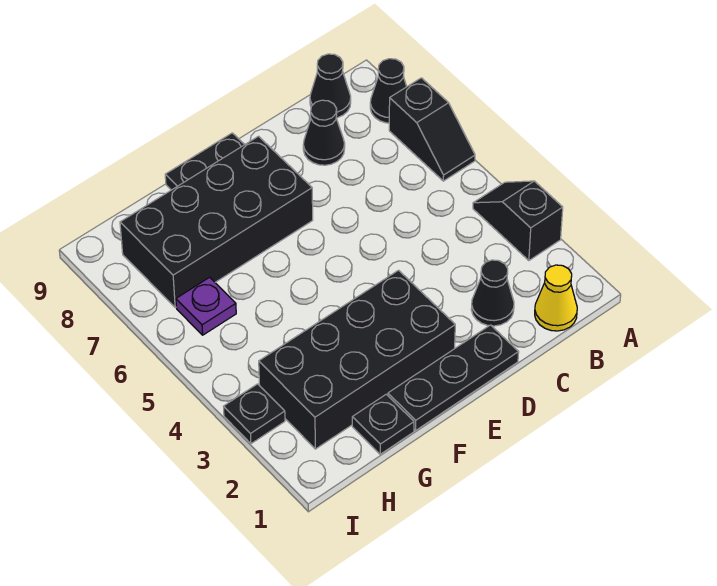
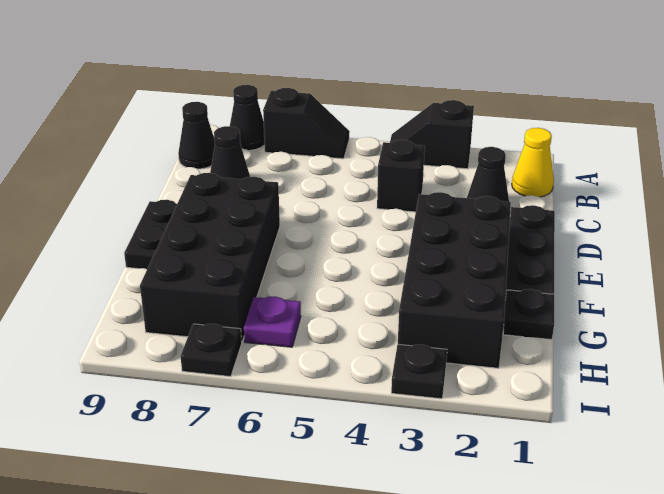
none -> black 1x1 brick [377,140,425,212]
none -> black 1x1 plate [180,324,242,377]

